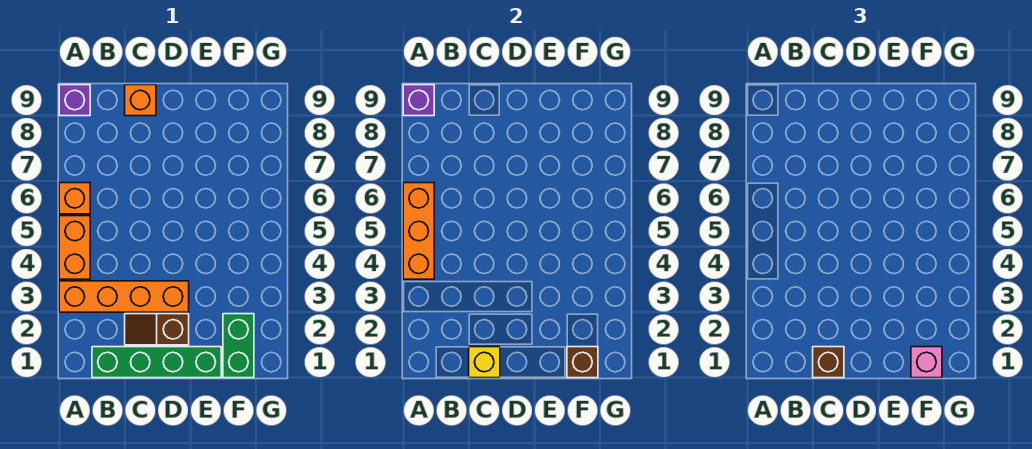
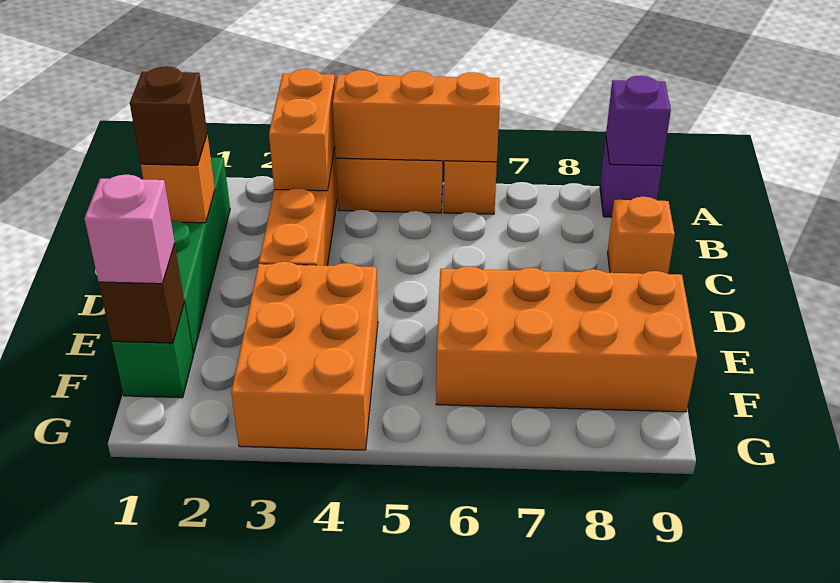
none -> orange 1x2 brick [269,69,335,191]
yellow 1x1 brick [469,347,500,378] -> orange 1x1 brick [141,134,215,223]
brown 1x2 slope [125,314,189,345] -> none
none -> orange 2x3 brick [231,262,378,450]
none -> orange 2x4 brick [436,266,697,412]
green 1x2 brick [223,314,254,378] -> green 1x1 brick [112,303,193,398]

